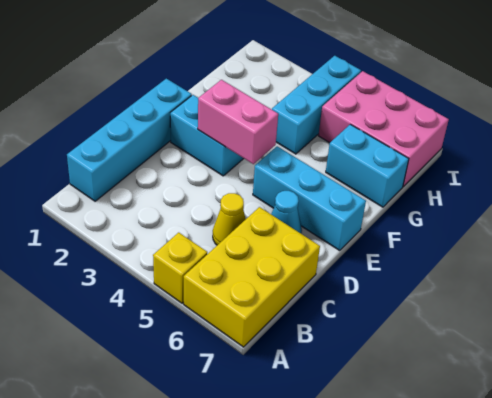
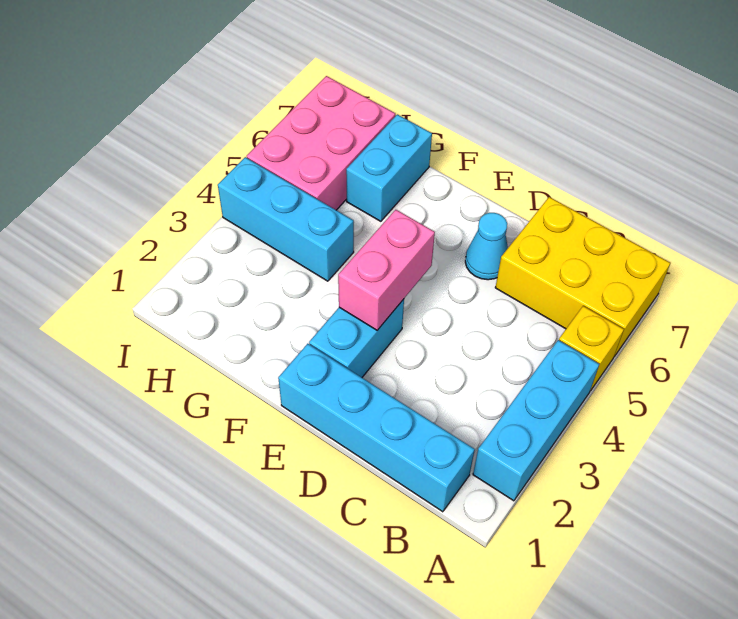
yellow 1x1 cone [213,193,246,245] -> none
cyan 1x3 brick [253,146,366,251] -> cyan 1x3 brick moved to [473,340,599,501]

